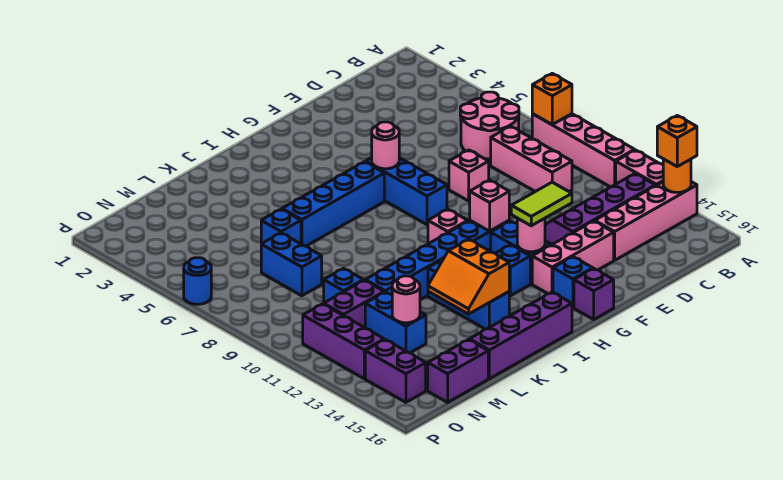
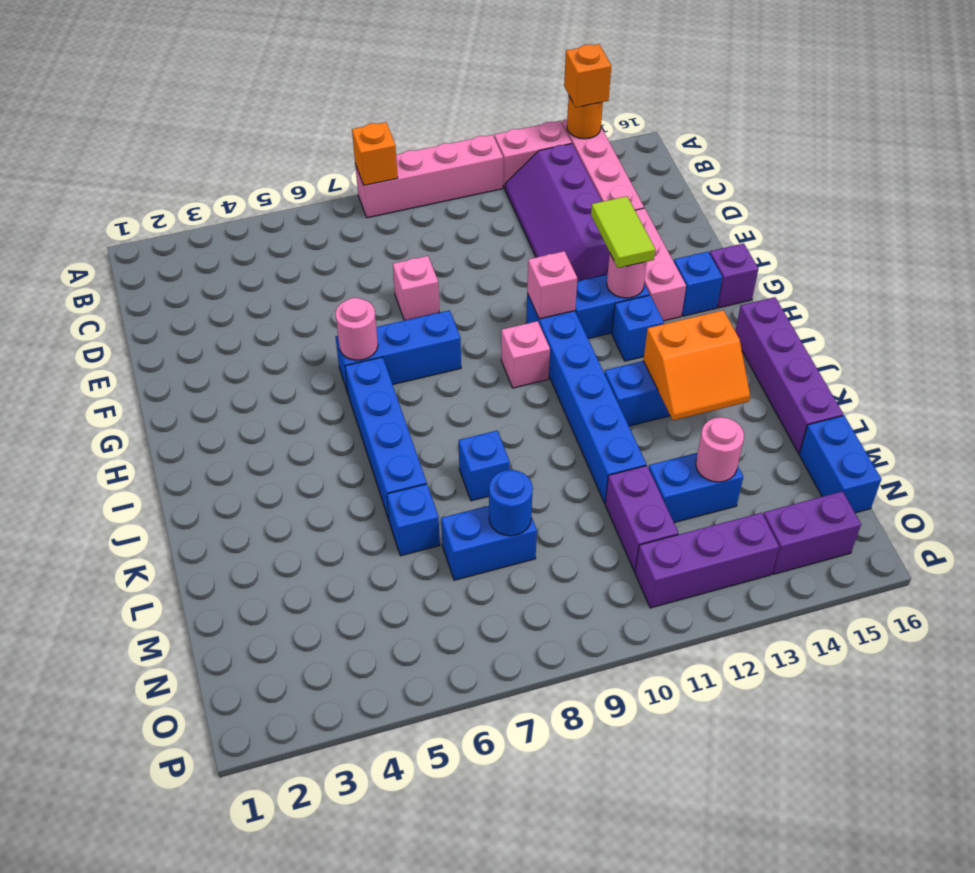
pink 2x2 round brick [460,92,519,159] -> none
pink 1x3 brick [491,126,572,192] -> none
blue 1x1 brick [324,268,363,303] -> blue 1x1 brick moved to [459,431,510,501]
purple 1x2 brick [428,340,488,402] -> blue 1x2 brick [799,416,881,513]
blue 1x1 round brick [184,258,211,304] -> blue 1x1 round brick moved to [489,470,533,536]

